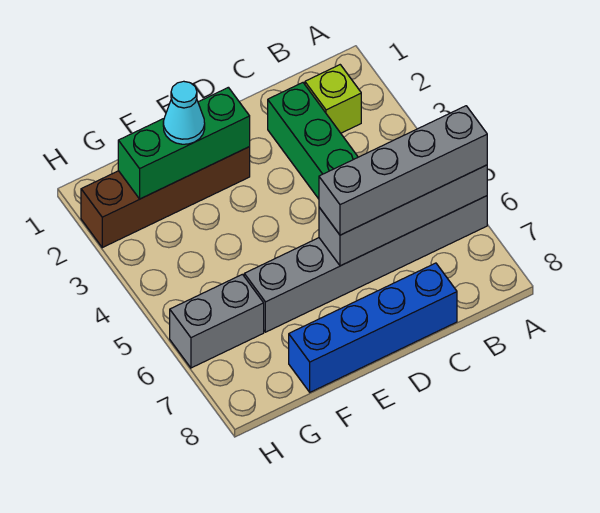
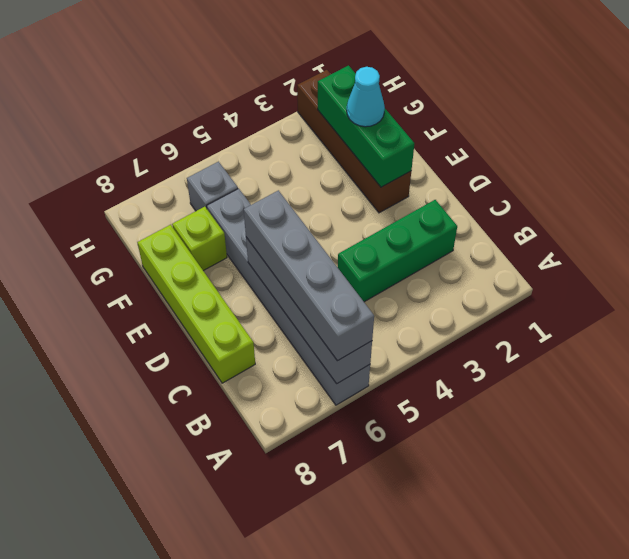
lime 1x1 brick [305,65,361,133] -> lime 1x1 brick moved to [172,207,227,271]
blue 1x4 brick [289,263,457,392] -> lime 1x4 brick [137,225,255,383]
grey 1x2 brick [170,274,264,368] -> grey 1x1 brick [187,162,238,211]

